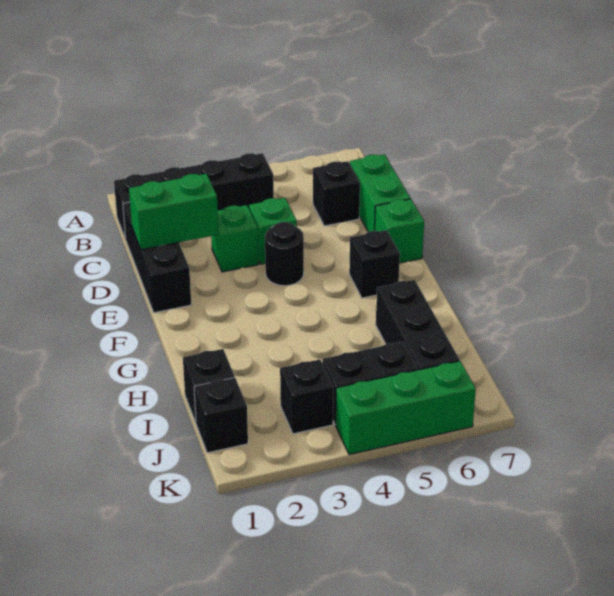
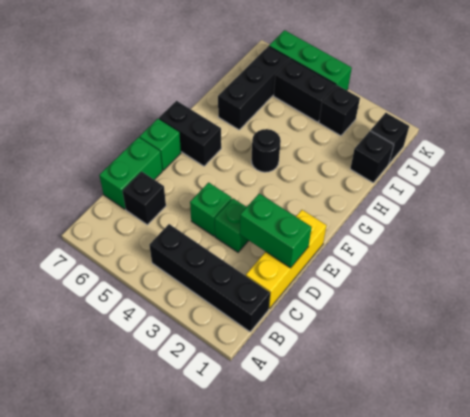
black 1x3 brick [123,202,191,313] -> yellow 1x3 brick [246,210,327,309]
black 1x1 round brick [265,222,304,286] -> black 1x1 round brick moved to [251,129,281,172]
black 1x1 brick [349,230,400,298] -> black 1x2 brick [159,101,221,166]

